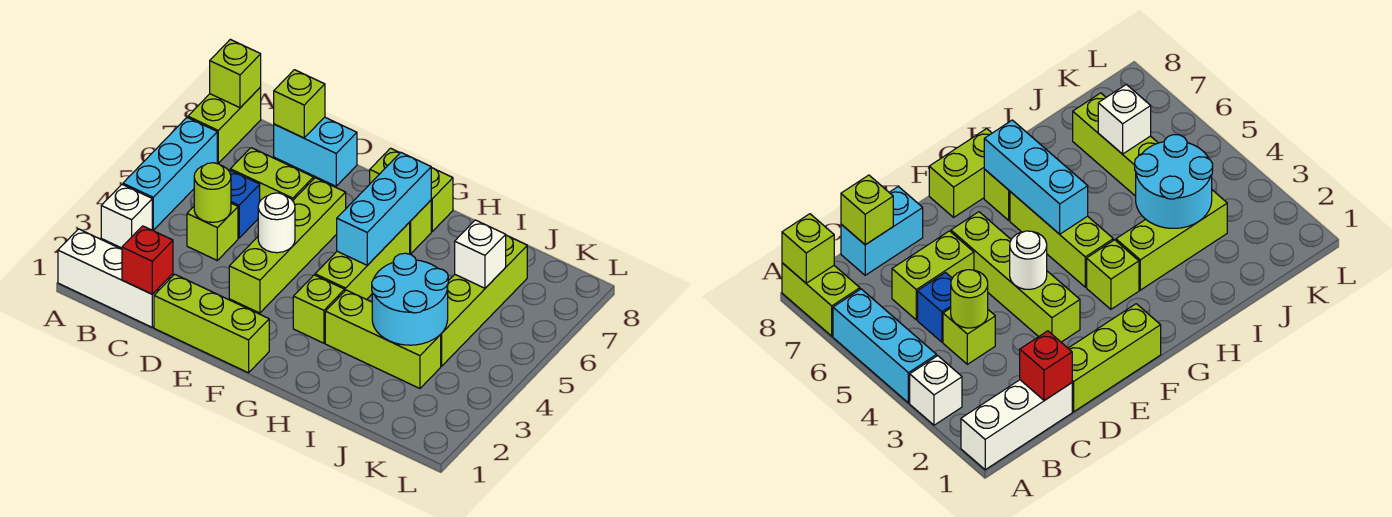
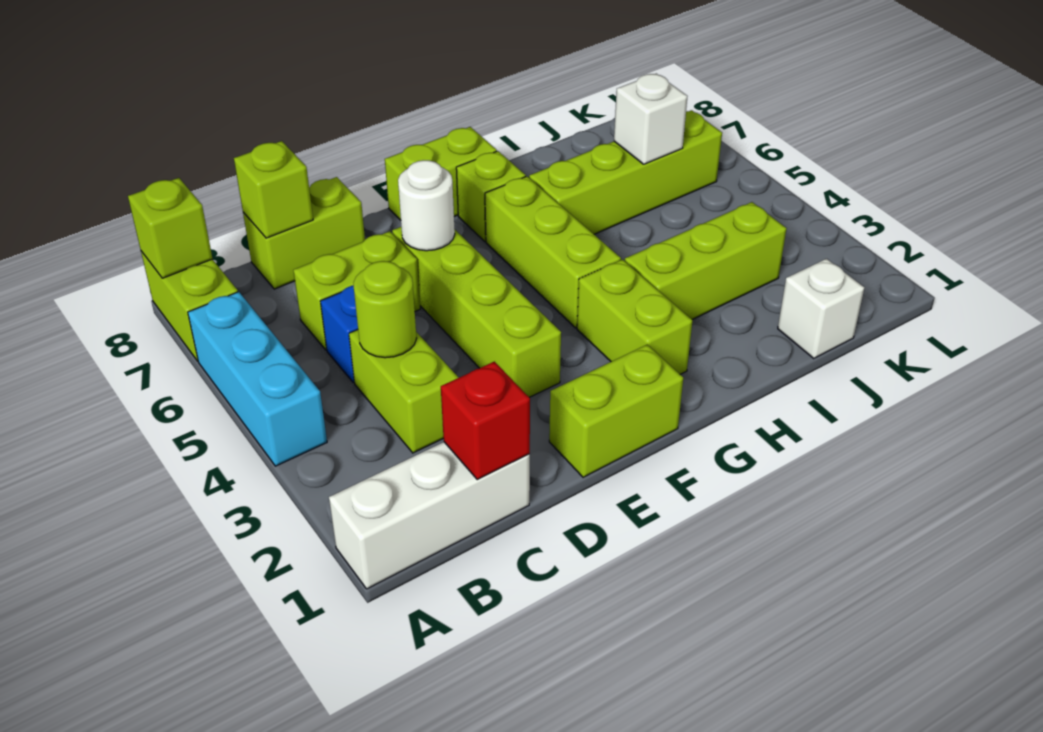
white 1x1 brick [101,185,152,248] -> white 1x1 brick moved to [778,259,864,359]
lime 1x1 brick [187,203,238,260] -> lime 1x2 brick [349,330,459,453]
cyan 1x2 brick [274,117,357,186] -> lime 1x2 brick [243,177,365,289]
lime 1x3 brick [154,274,269,373] -> lime 1x2 brick [549,345,683,477]
white 1x1 round brick [258,193,295,253] -> white 1x1 round brick moved to [398,160,455,251]
lime 1x1 brick [293,275,345,343] -> lime 1x2 brick [577,260,693,375]
cyan 1x3 brick [337,153,431,265] -> none
cyan 2x2 round brick [372,253,448,345] -> none
lime 1x4 brick [440,236,527,366] -> lime 1x4 brick turned to [529,110,722,234]

